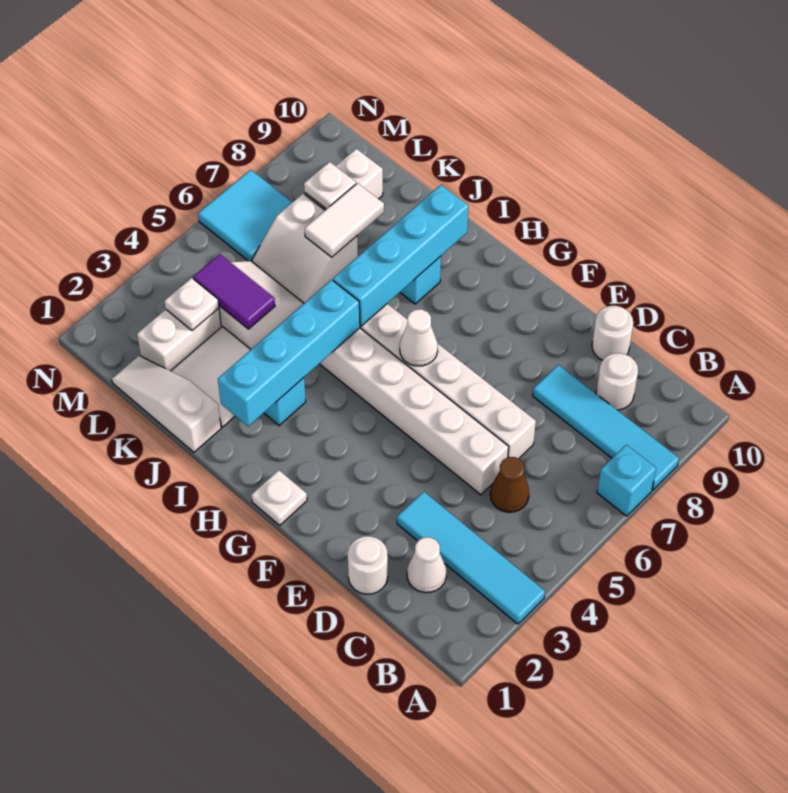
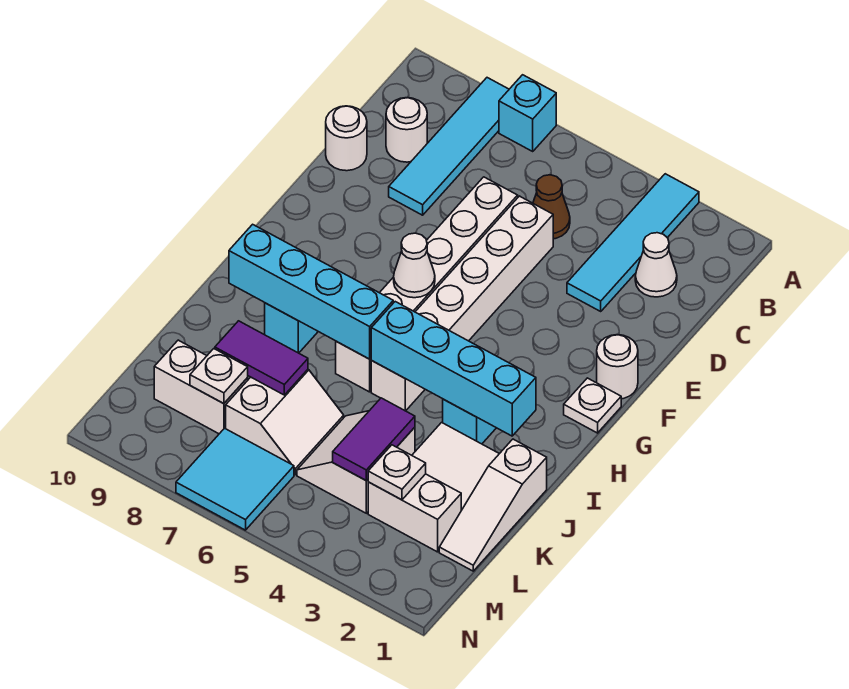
white 1x1 round brick [348,536,388,594] -> white 1x1 round brick moved to [597,335,638,399]
white 1x2 tile [305,183,384,257] -> purple 1x2 tile [215,321,308,395]

